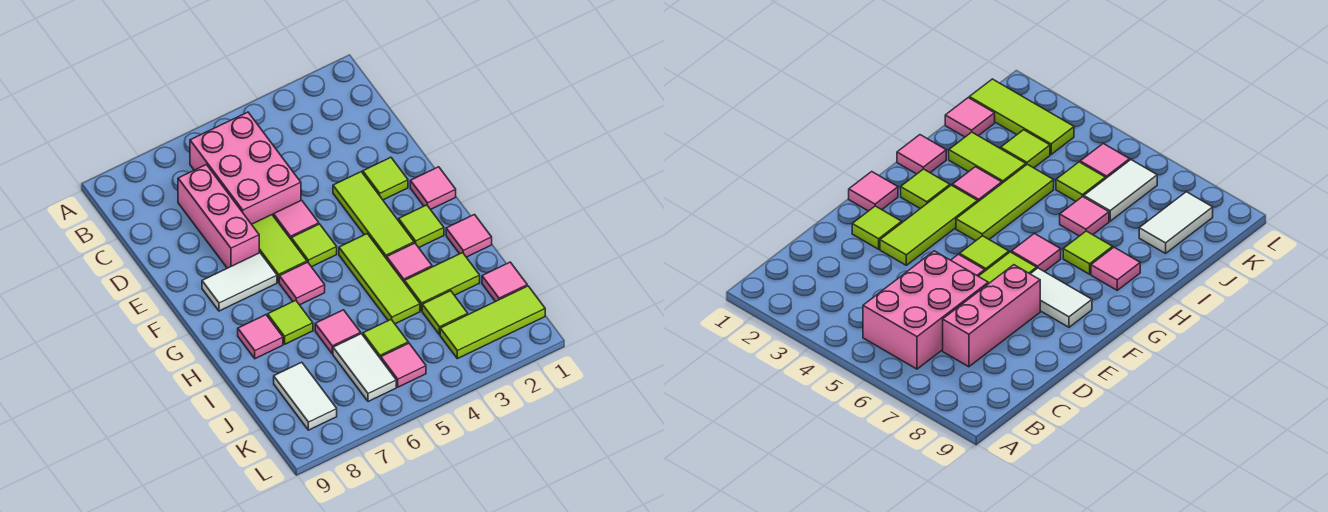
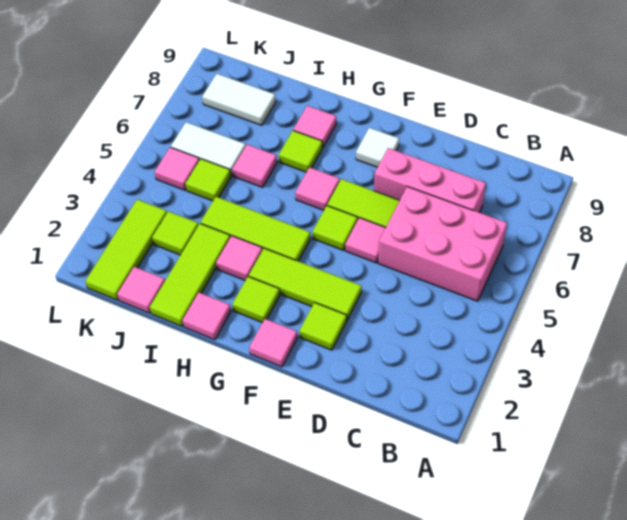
white 1x2 tile [202,253,277,311] -> white 1x1 tile [356,128,399,167]
lime 1x2 tile [405,253,480,311] -> lime 1x3 tile [150,224,230,326]

